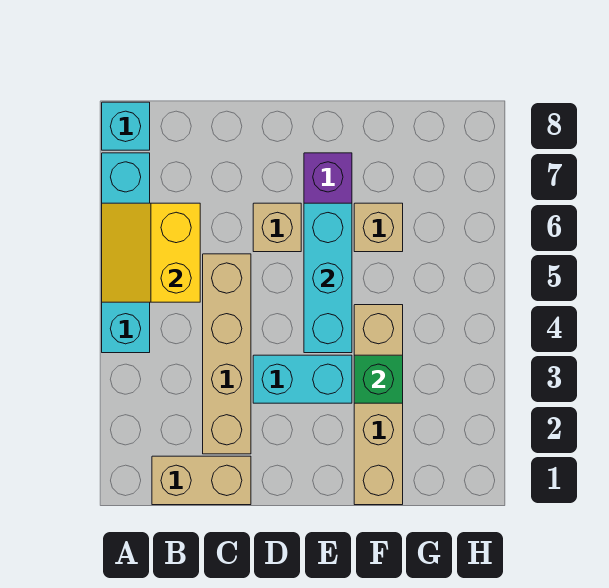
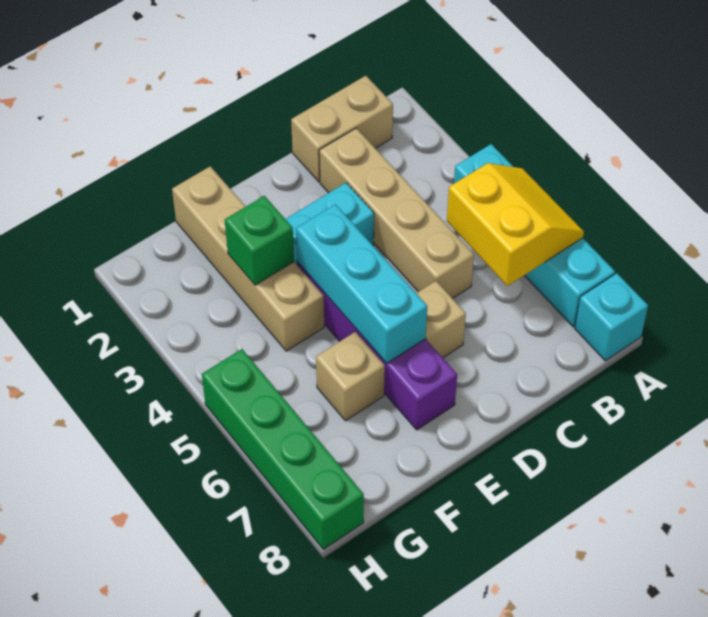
none -> green 1x4 brick [202,349,364,549]

